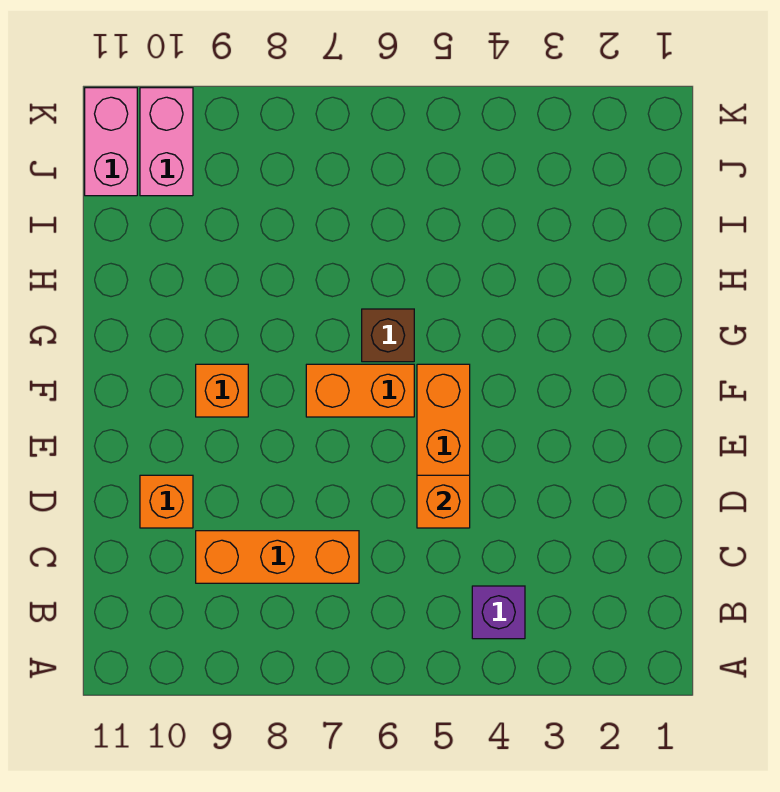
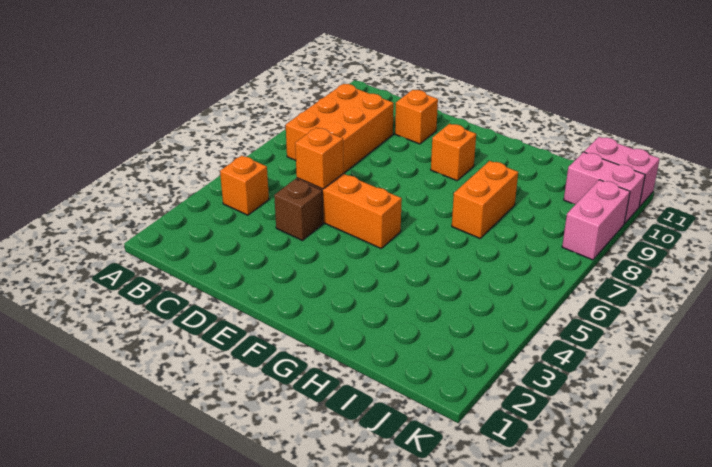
purple 1x1 brick [472,586,525,639] -> orange 1x1 brick [220,155,269,215]
orange 1x3 brick [196,531,359,583] -> orange 2x3 brick [286,84,394,173]
orange 1x2 brick [306,364,414,417] -> orange 1x2 brick moved to [452,161,518,238]
brown 1x1 brick [362,309,414,362] -> brown 1x1 brick moved to [274,179,323,241]
none -> pink 1x2 brick [562,180,630,260]

